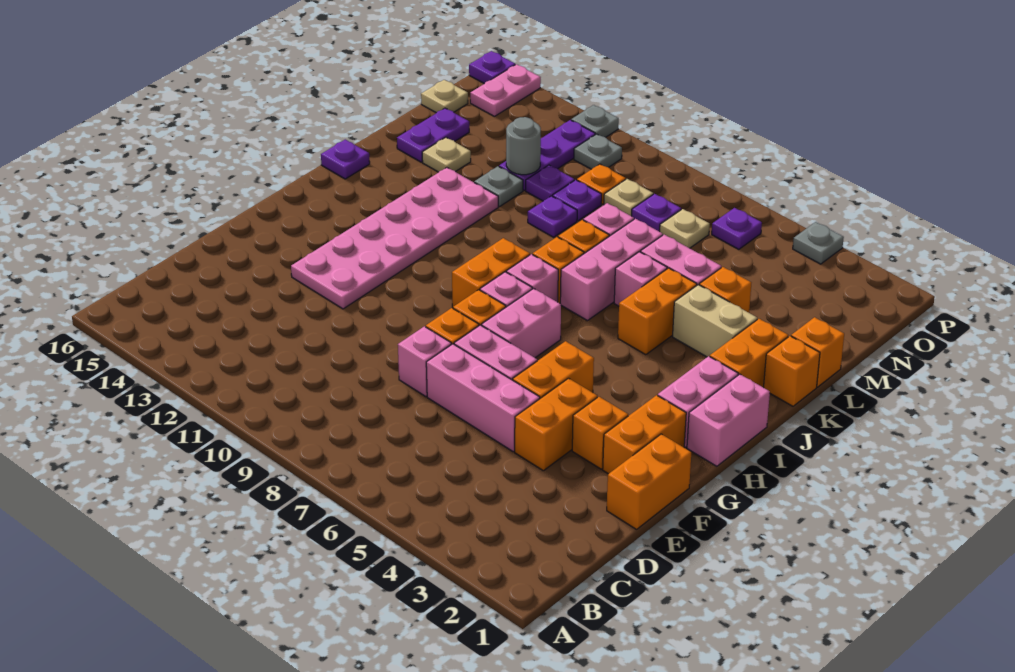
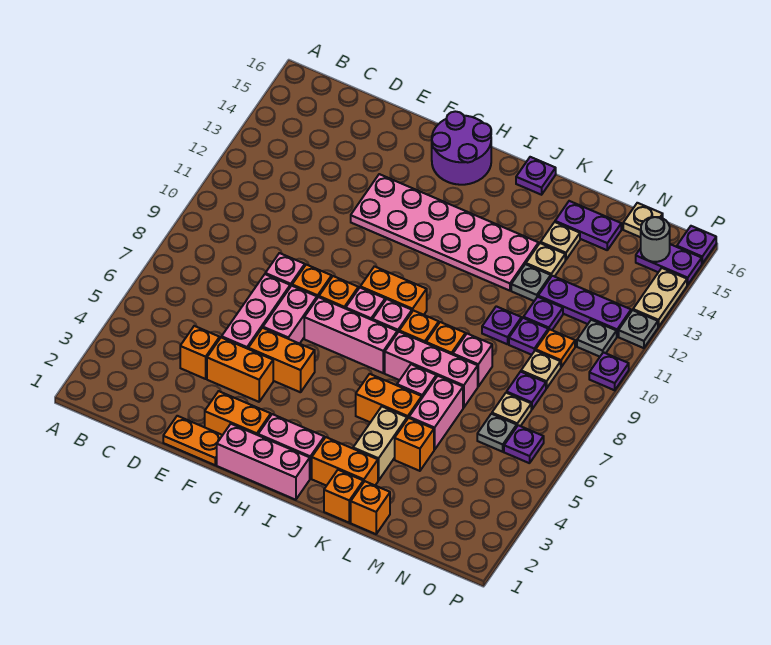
orange 1x2 brick [607,434,691,529] -> orange 1x2 plate [163,416,222,465]
orange 1x1 brick [572,397,628,469] -> orange 1x1 brick moved to [180,326,220,379]
pink 1x2 brick [482,288,561,358] -> pink 1x3 brick [304,297,397,373]
none -> purple 2x2 round brick [432,111,491,185]
pink 1x2 brick [687,374,770,466] -> pink 1x3 brick [217,424,310,500]
none -> tan 1x1 plate [526,243,565,277]
grey 1x1 round brick [506,117,541,175] -> grey 1x1 round brick moved to [641,217,670,262]
pink 1x2 plate [470,64,541,116] -> purple 1x2 plate [636,244,702,285]
grey 1x1 plate [793,222,844,264] -> grey 1x1 plate moved to [477,414,517,452]
none -> purple 1x1 plate [589,352,629,390]
none -> tan 1x2 plate [633,268,687,327]

